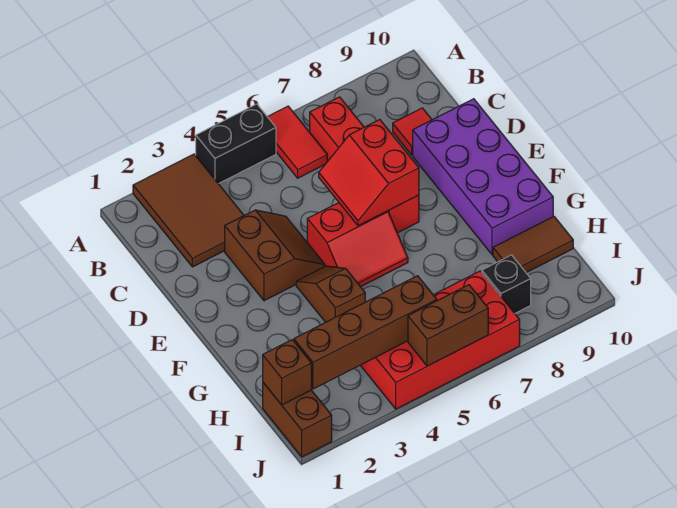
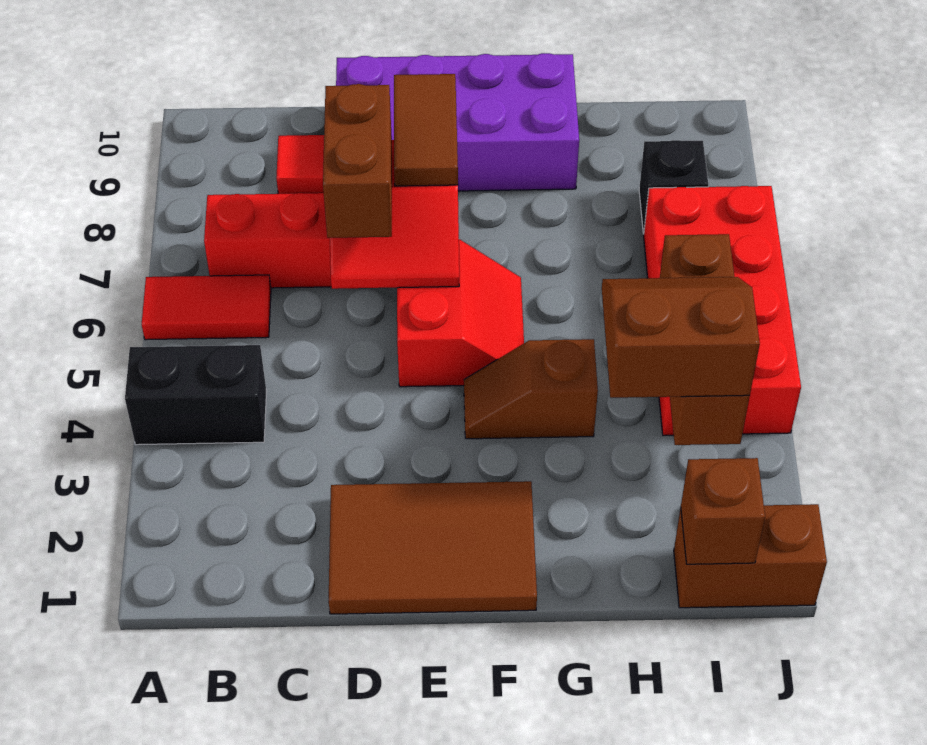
brown 2x3 tile [133,154,244,267] -> brown 2x3 tile moved to [329,481,537,614]
black 1x2 brick [196,104,276,184] -> black 1x2 brick turned to [125,345,266,445]
brown 2x2 slope [225,210,325,301] -> brown 2x2 slope moved to [602,277,760,398]
brown 1x2 tile [493,216,573,273] -> brown 1x2 tile moved to [394,74,458,186]
brown 1x4 brick [294,276,437,389] -> brown 1x3 brick [660,234,750,445]
brown 1x2 brick [408,285,488,366] -> brown 1x2 brick moved to [323,84,392,238]

